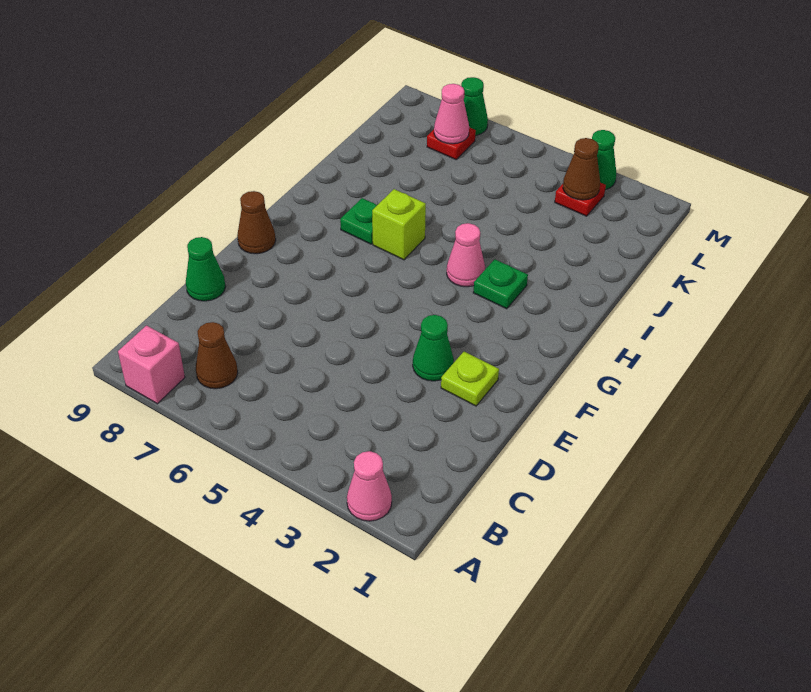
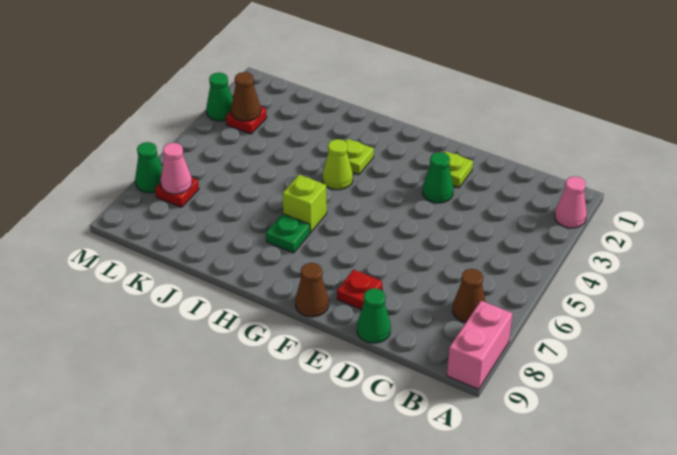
pink 1x1 brick [118,326,185,404] -> pink 1x2 brick [447,301,512,389]
none -> red 1x1 plate [337,270,382,310]
green 1x1 plate [473,259,528,309] -> lime 1x1 plate [345,139,374,175]
pink 1x1 cone [447,223,485,287] -> lime 1x1 cone [323,139,353,190]

